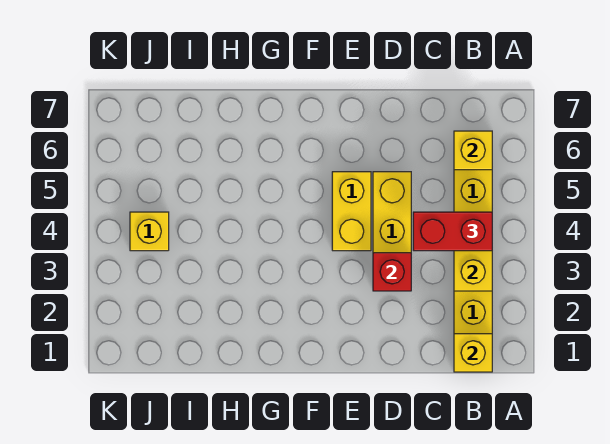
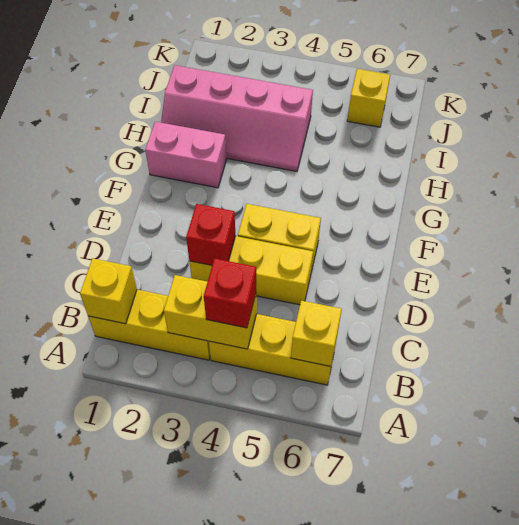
red 1x2 brick [413,212,492,251] -> red 1x1 brick [204,258,256,328]
none -> pink 1x2 brick [145,122,227,188]
none -> pink 2x4 slope [161,65,313,171]
yellow 1x1 brick [130,212,169,251] -> yellow 1x1 brick moved to [347,69,390,127]

